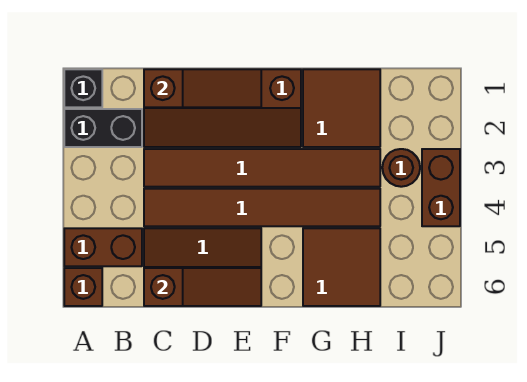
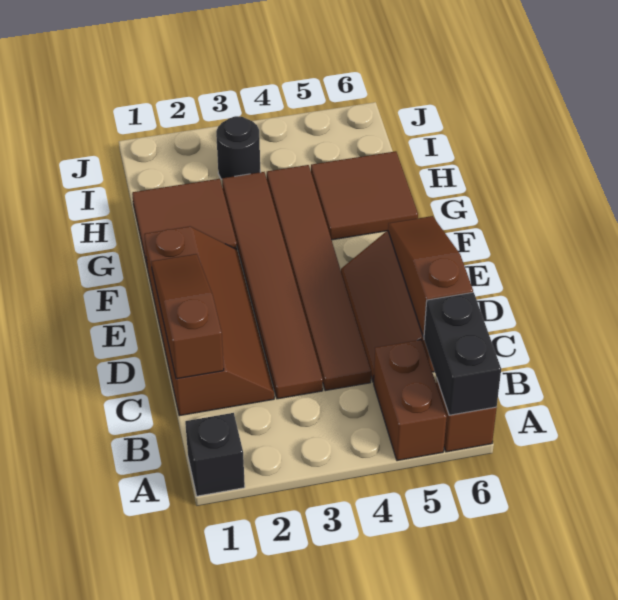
black 1x2 brick [64,109,142,147] -> black 1x2 brick moved to [424,292,501,415]
brown 1x1 round brick [382,149,420,187] -> black 1x1 round brick [216,116,260,179]
brown 1x2 brick [422,149,460,226] -> none

